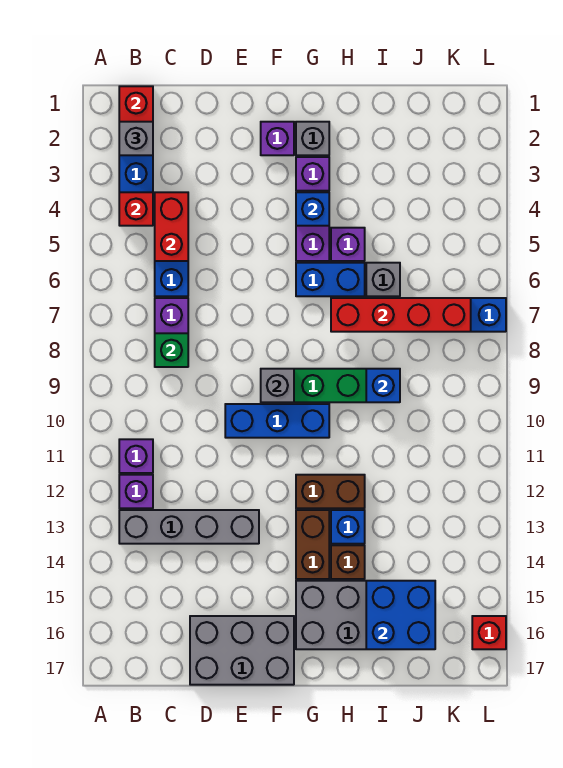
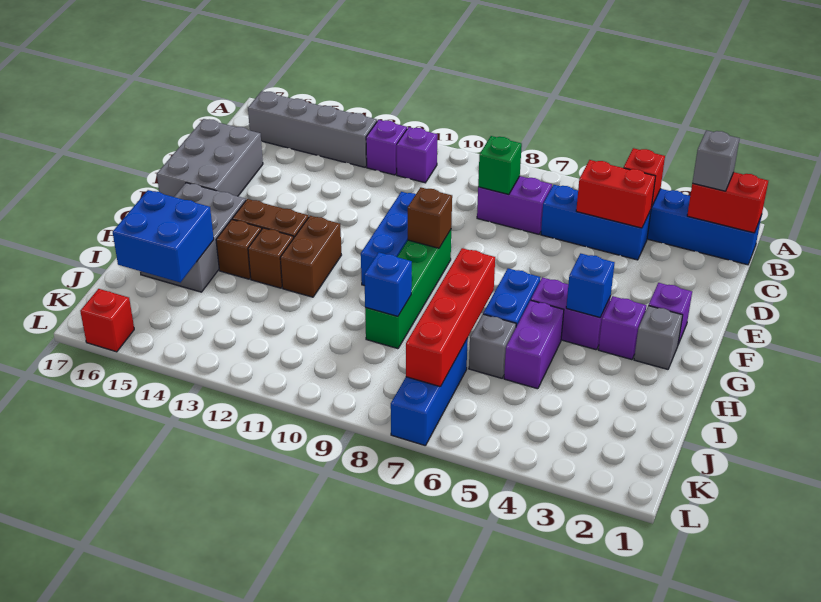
grey 1x4 brick [119,510,259,544] -> grey 1x4 brick turned to [248,91,377,167]
grey 1x1 brick [261,369,294,402] -> brown 1x1 brick [408,187,452,248]
purple 1x1 brick [331,228,365,261] -> purple 1x2 brick [504,300,564,389]
blue 1x1 brick [331,510,365,544] -> brown 1x1 brick [248,228,294,288]

